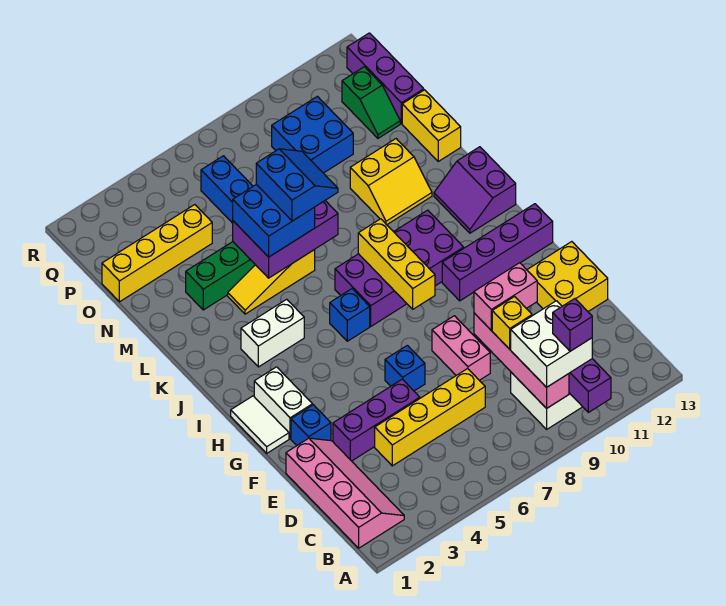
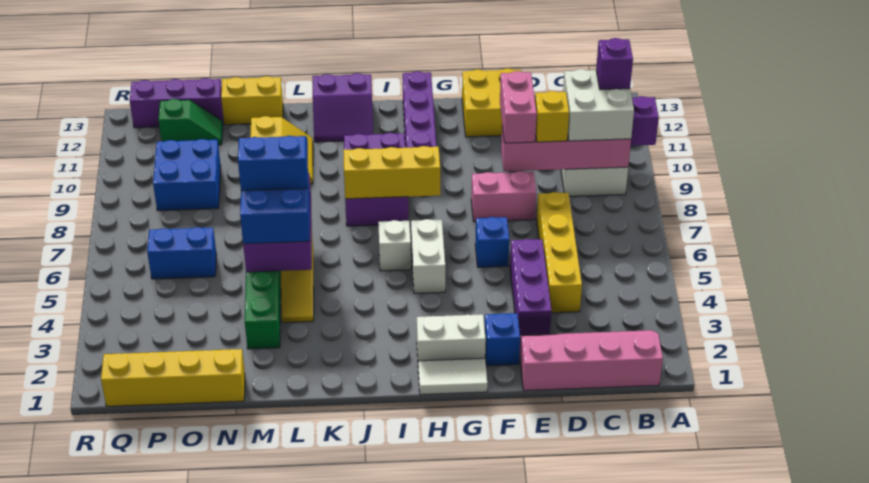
blue 1x1 brick [330,289,370,341] -> white 1x1 brick [378,220,411,271]
purple 2x4 brick [335,210,464,326] -> purple 2x3 brick [344,133,408,226]
white 1x2 brick [241,299,304,367] -> white 1x2 brick moved to [411,219,445,293]
yellow 1x4 brick [102,205,212,302] -> yellow 1x4 brick turned to [101,349,245,406]

